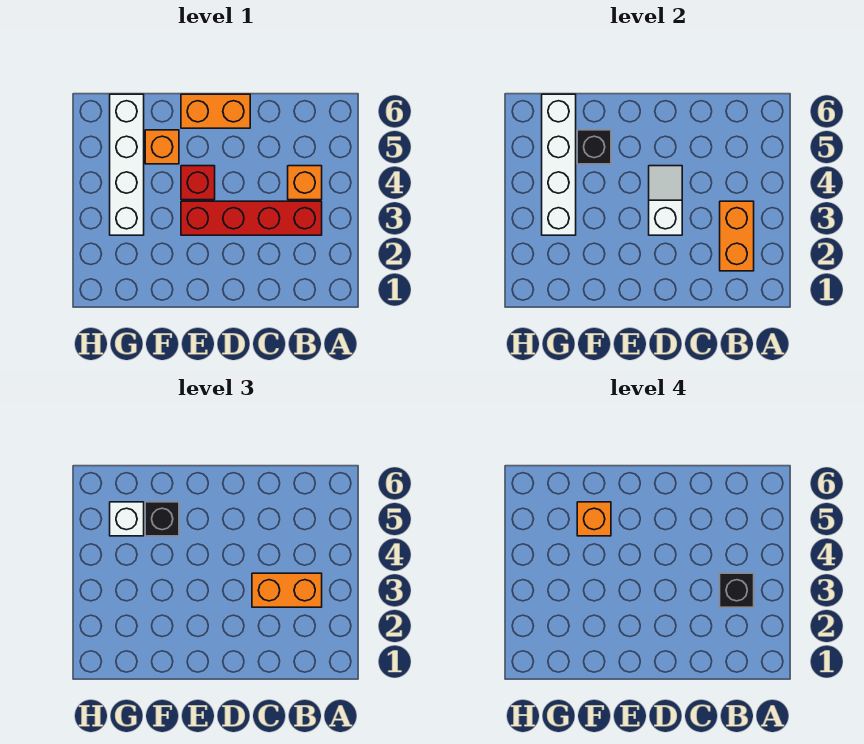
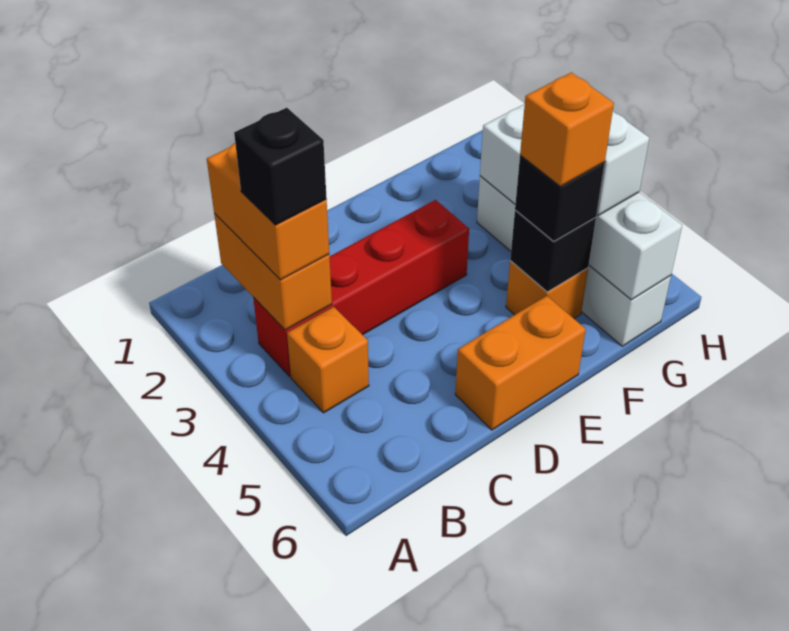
orange 1x2 brick [252,573,322,607] -> orange 1x2 brick turned to [207,143,329,280]
white 1x2 slope [649,166,682,235] -> none
red 1x1 brick [181,166,215,200] -> none

